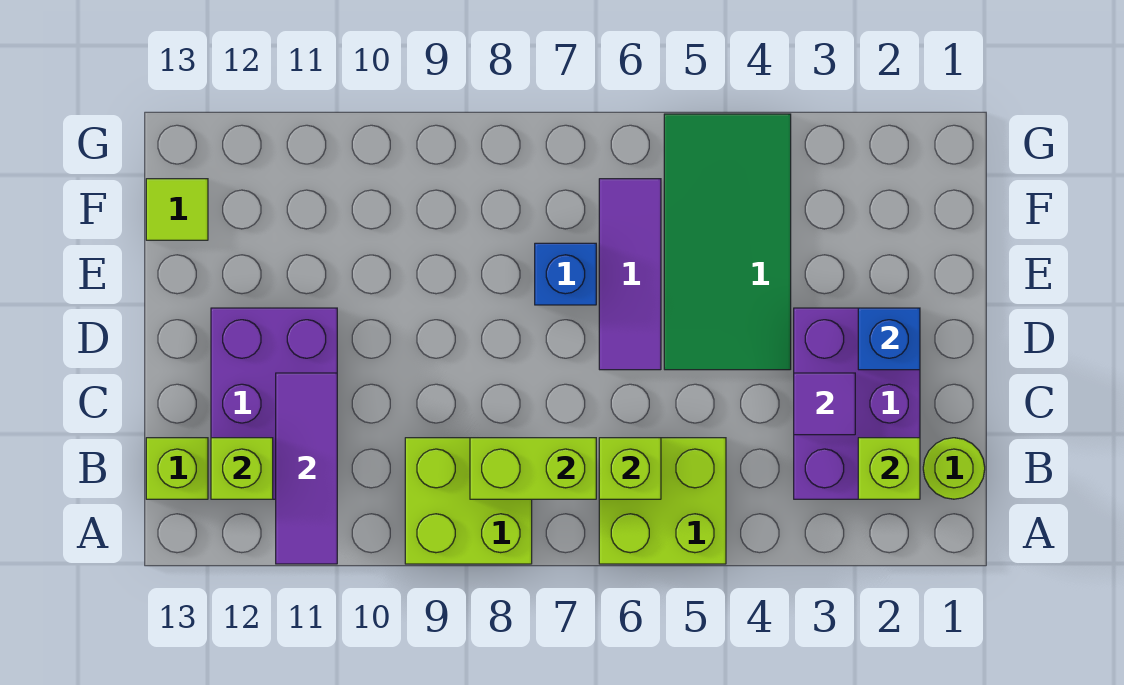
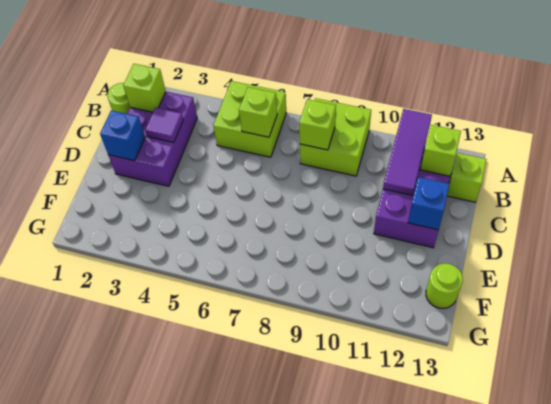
lime 1x2 brick [470,438,596,499] -> lime 1x1 brick [299,99,336,150]
green 2x4 tile [664,114,791,370] -> none
purple 1x3 tile [599,179,661,370] -> none
blue 1x1 brick [535,243,596,305] -> blue 1x1 brick moved to [408,177,450,230]
lime 1x1 tile [146,179,208,240] -> lime 1x1 round brick [426,263,463,309]

